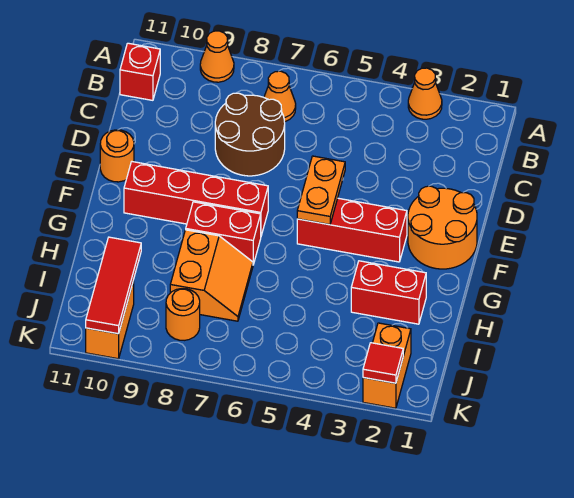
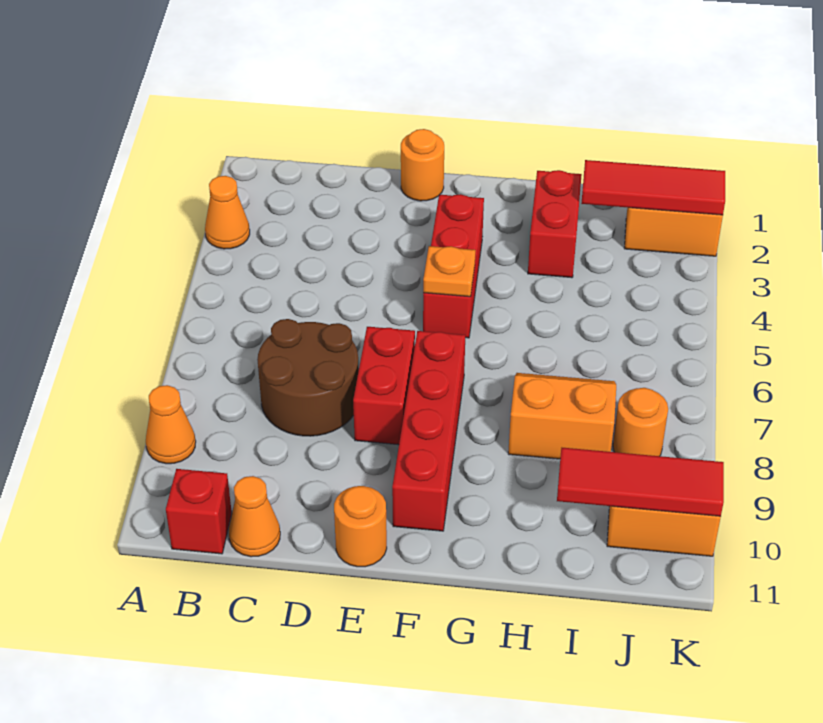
orange 1x1 cone [264,71,296,122] -> orange 1x1 cone moved to [229,476,280,557]
orange 2x2 round brick [408,186,477,269] -> orange 1x1 round brick [401,129,444,201]
orange 1x2 plate [297,156,345,225] -> orange 1x1 plate [423,246,476,297]
red 1x2 brick [186,202,261,265] -> red 1x2 brick moved to [353,327,415,445]
red 1x1 tile [363,343,403,383] -> red 1x3 tile [581,160,725,215]

